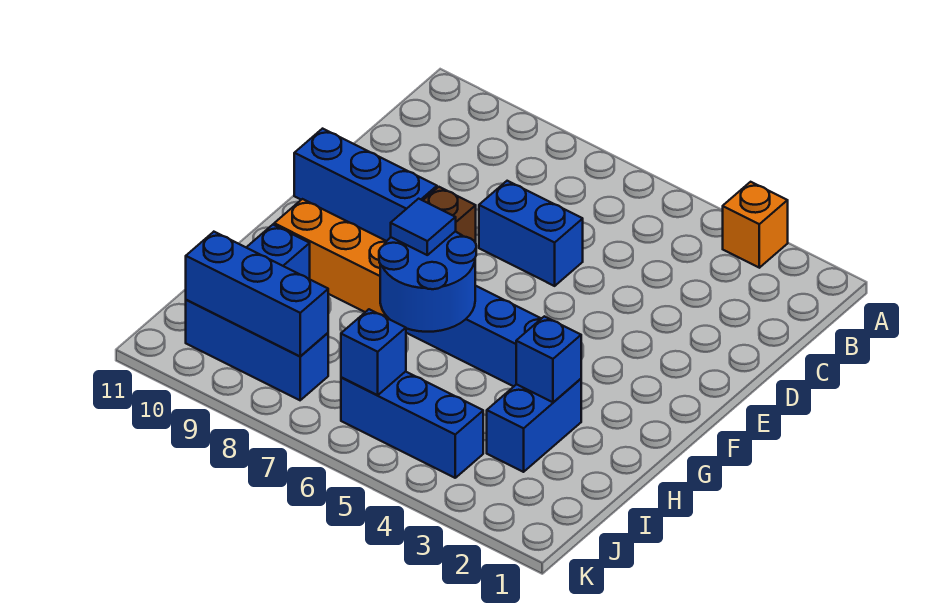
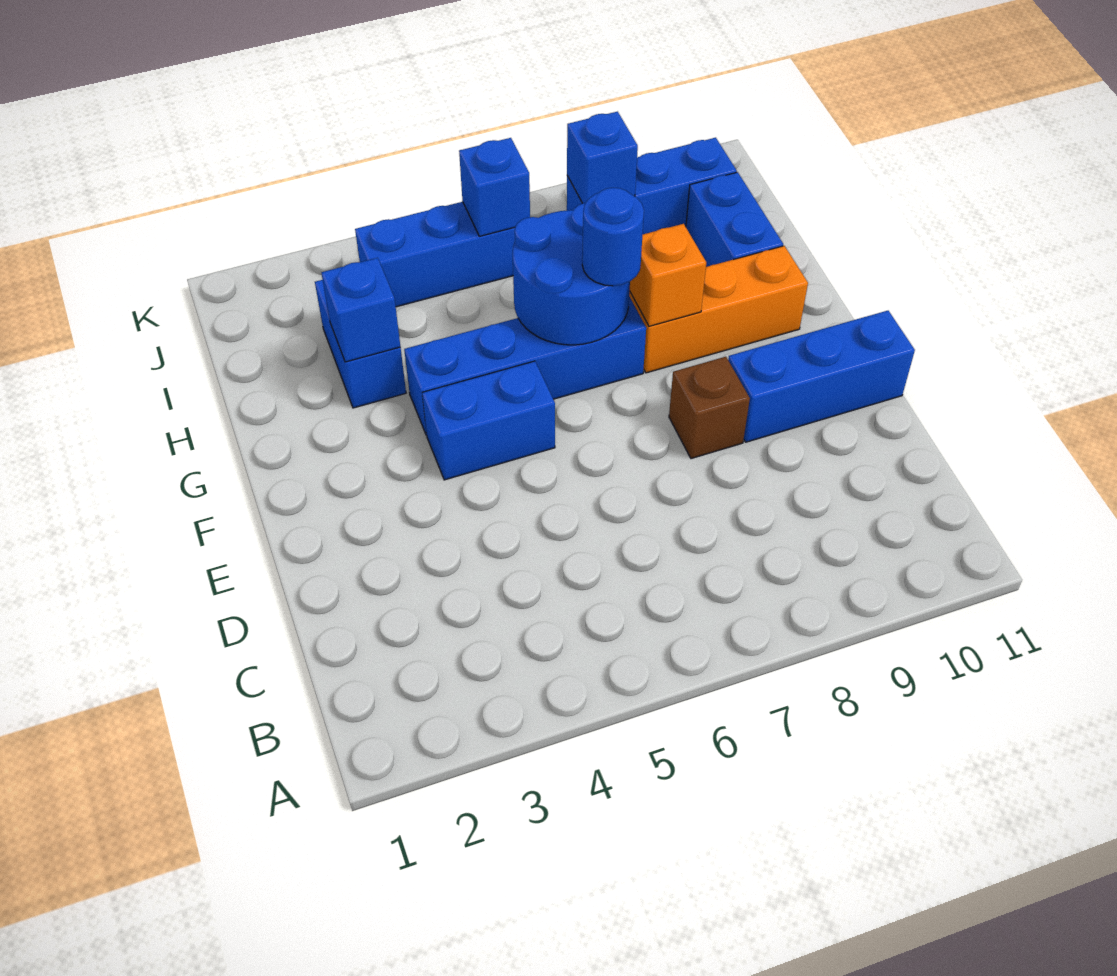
orange 1x1 brick [723,182,788,268] -> orange 1x1 brick moved to [630,224,706,326]
blue 1x2 brick [479,181,583,286] -> blue 1x2 brick moved to [422,361,555,480]
blue 1x1 tile [391,199,456,255] -> blue 1x1 round brick [582,188,644,286]
blue 1x3 brick [186,232,328,356] -> blue 1x1 brick [567,112,638,203]

